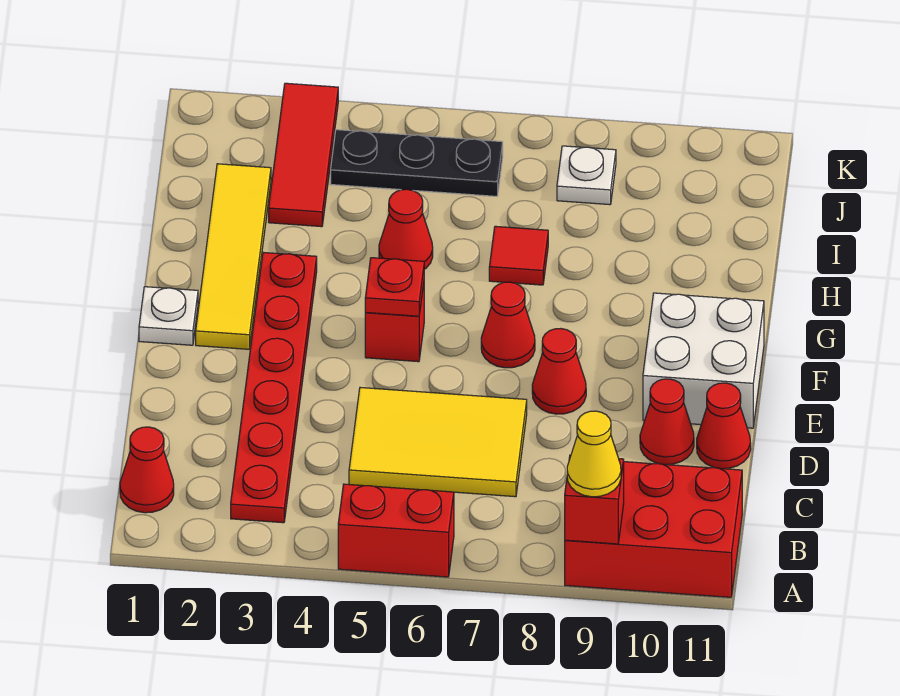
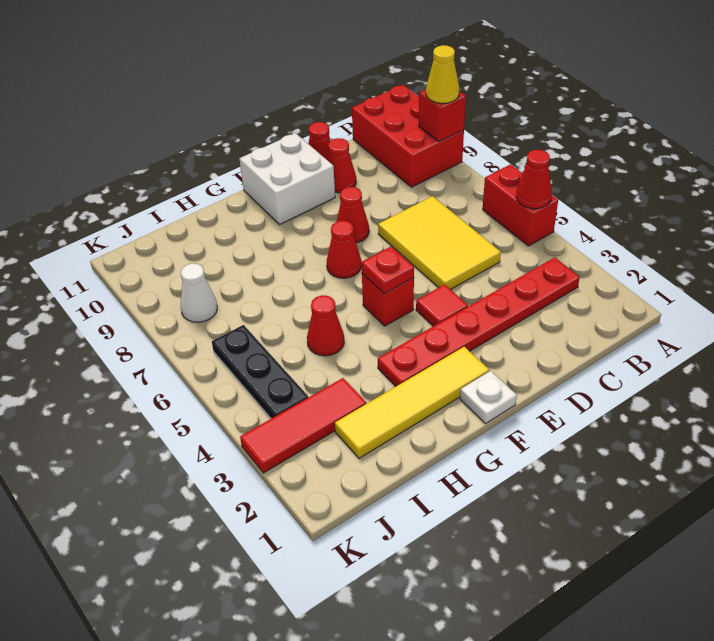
red 1x1 cone [120,427,174,513] -> red 1x1 cone moved to [516,150,552,209]
red 1x1 tile [489,226,548,285] -> red 1x1 tile moved to [416,285,468,326]
white 1x1 plate [557,146,616,205] -> white 1x1 cone [180,263,217,322]

